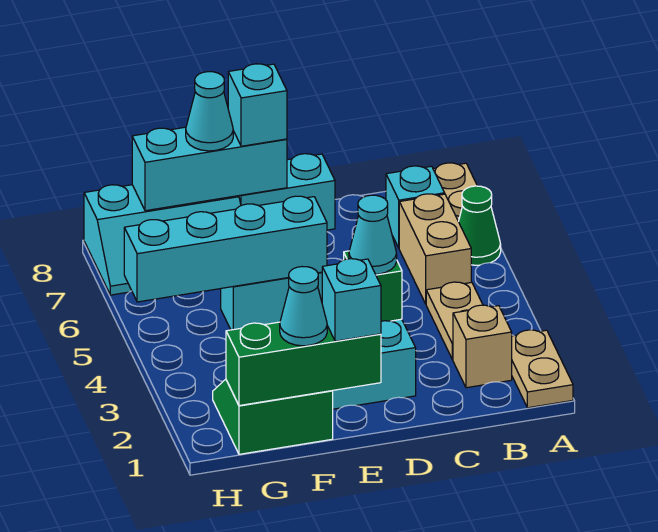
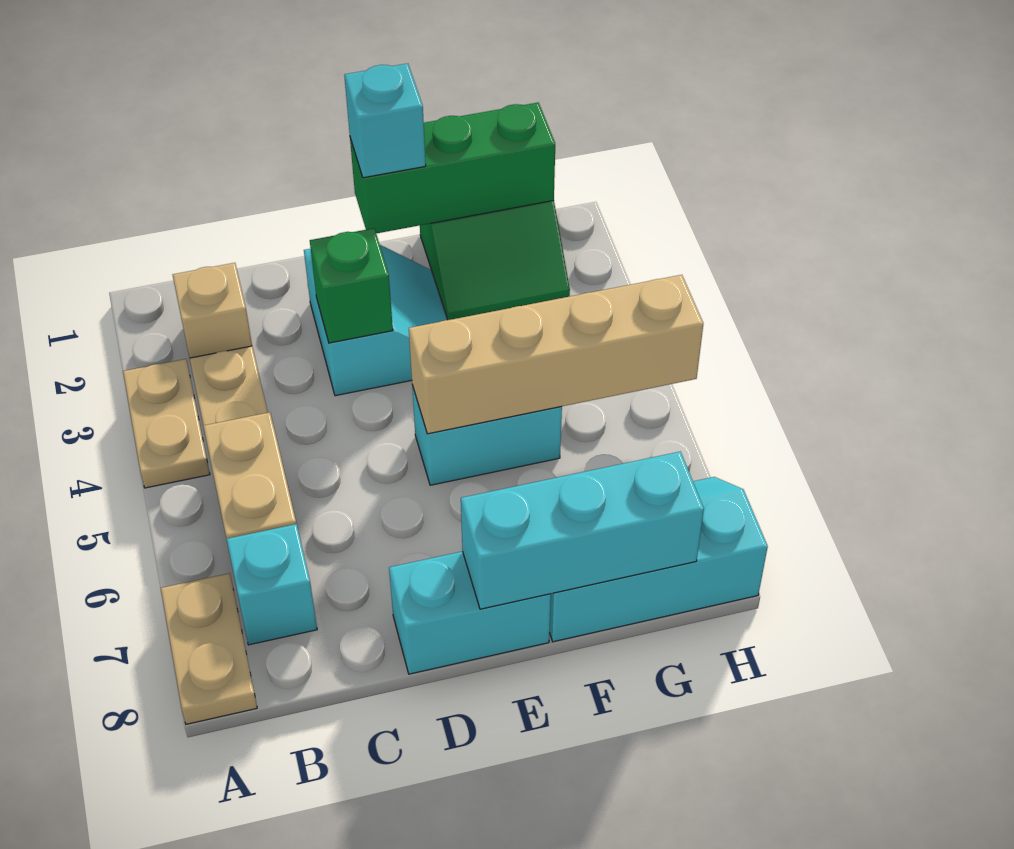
tan 1x2 plate [512,330,573,408] -> tan 1x2 plate moved to [123,359,210,488]
green 1x1 cone [459,186,501,265] -> none
cyan 1x1 cone [349,195,397,274] -> none
cyan 1x4 brick [124,196,327,302] -> tan 1x4 brick [409,275,704,434]
cyan 1x1 brick [228,64,287,146] -> none
cyan 1x1 cone [280,267,327,346] -> none
cyan 1x1 cone [186,72,233,151] -> none

